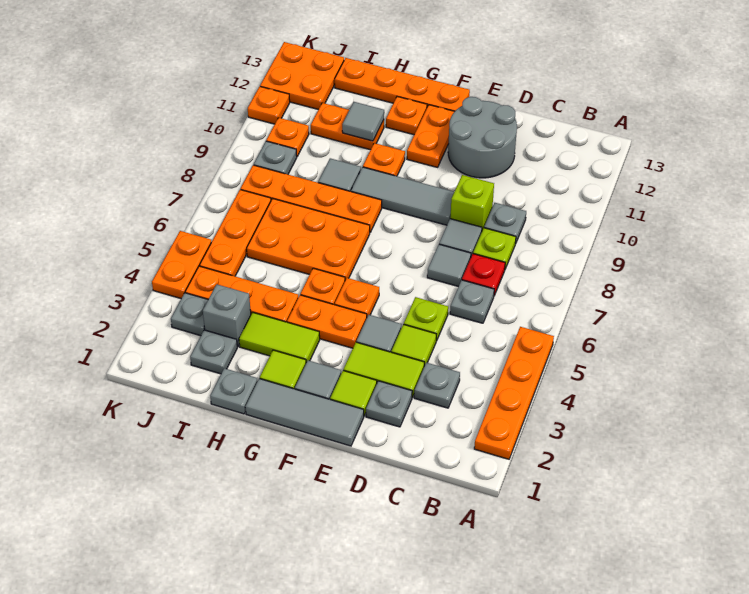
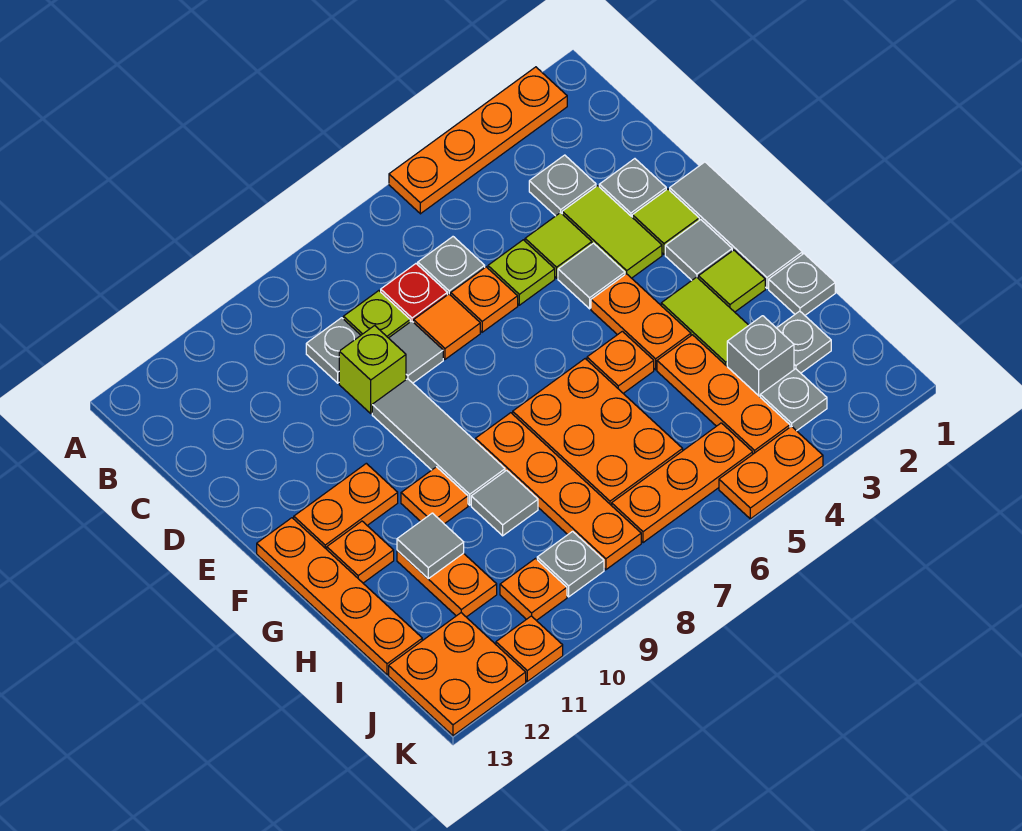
grey 1x1 tile [427,244,471,286] -> orange 1x1 tile [414,294,480,359]
grey 2x2 round brick [448,97,517,178] -> none
orange 1x1 plate [335,278,379,316] -> orange 1x1 plate moved to [451,267,518,332]

